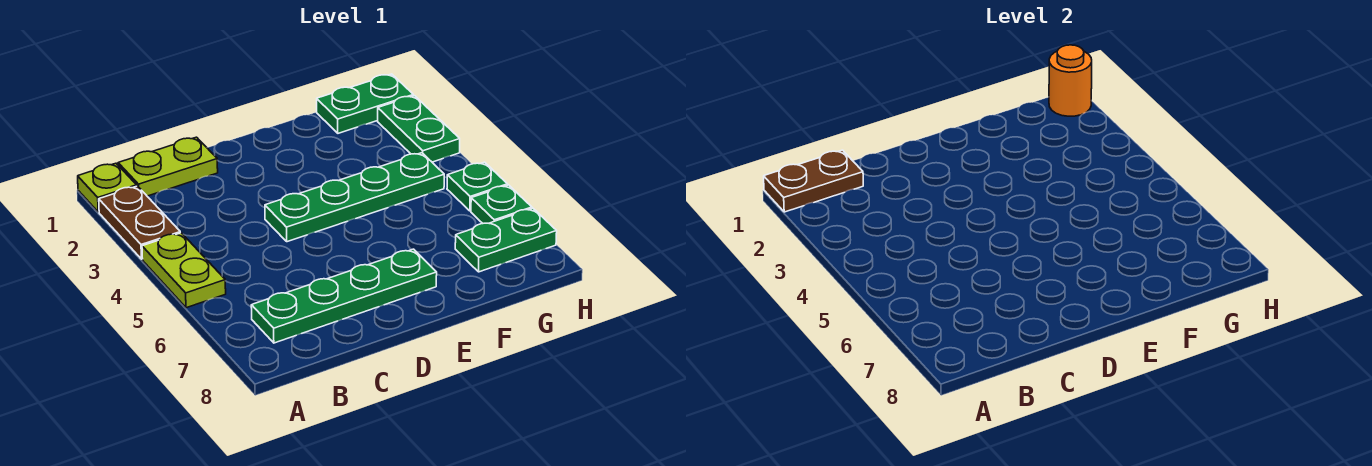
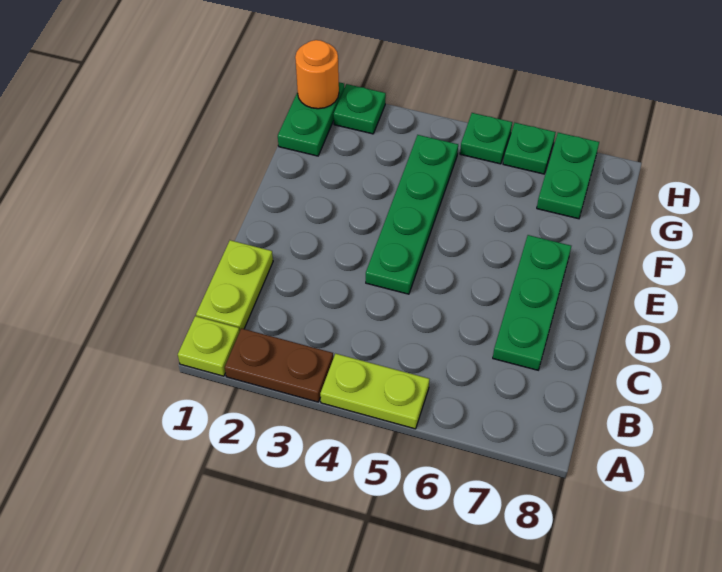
brown 1x2 plate [764,150,863,212] -> none
green 1x4 plate [251,249,437,343] -> green 1x3 plate [493,235,571,370]
green 1x2 plate [378,96,460,162] -> green 1x1 plate [334,84,386,134]

